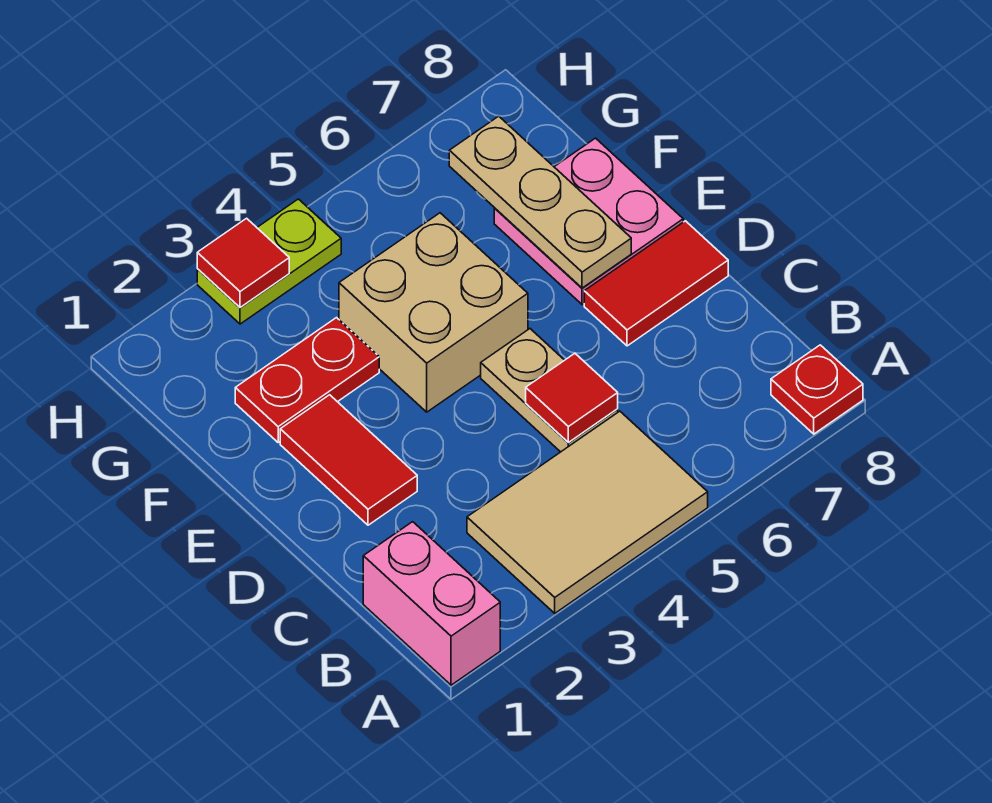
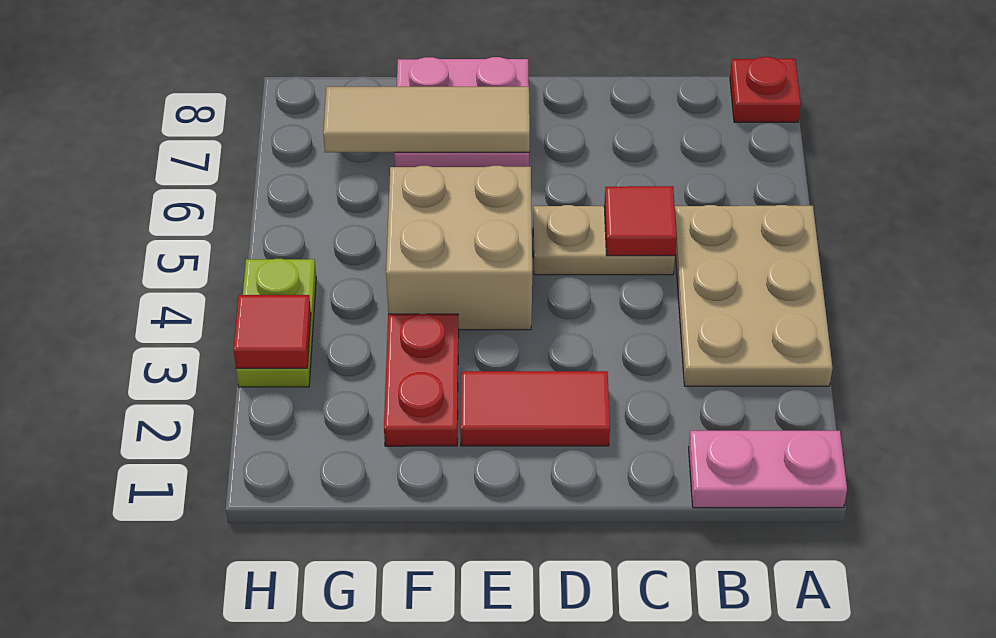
pink 1x2 brick [363,522,500,685] -> pink 1x2 plate [689,431,847,508]
tan 2x3 tile [467,411,708,613] -> tan 2x3 plate [675,205,833,386]
red 1x2 tile [584,221,728,346] -> none
tan 1x3 plate [449,116,631,288] -> tan 1x3 tile [323,87,530,152]

